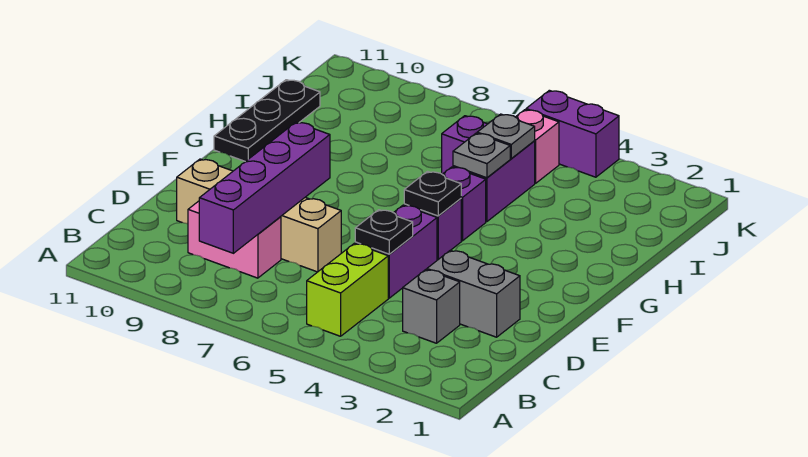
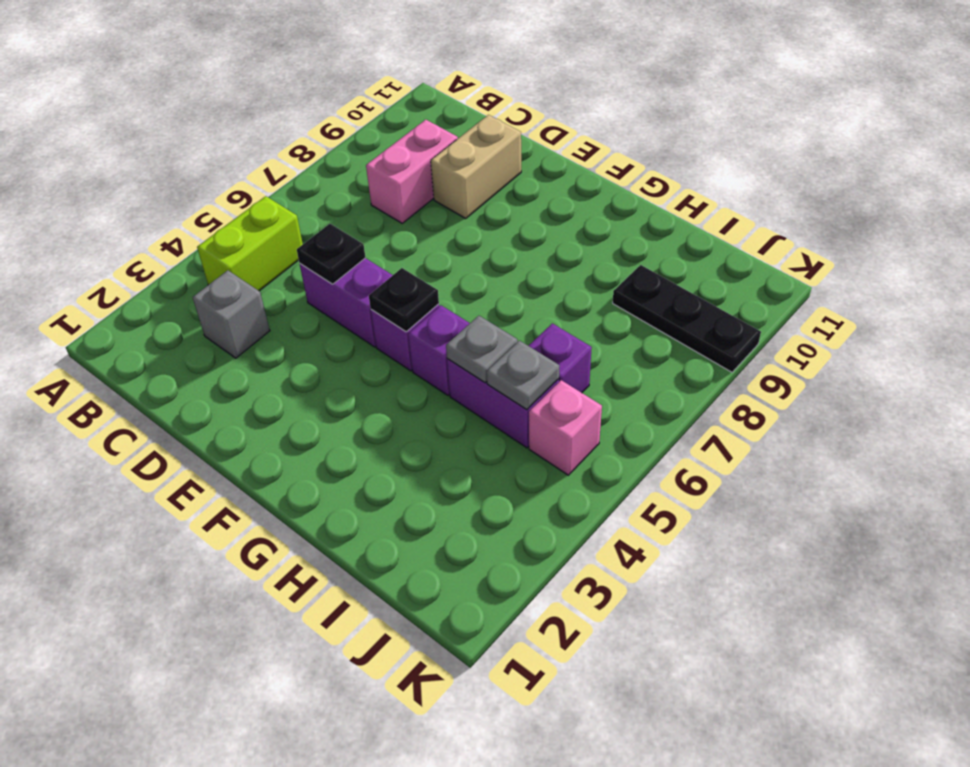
lime 1x2 brick [307,243,388,336] -> lime 1x2 brick turned to [197,196,303,291]
purple 1x4 brick [199,122,330,253] -> none
grey 1x2 brick [427,250,520,337] -> none
tan 1x4 brick [177,159,341,272] -> tan 1x2 brick [431,115,521,218]
black 1x3 plate [214,80,320,162] -> black 1x3 plate moved to [613,265,761,372]
purple 1x2 brick [526,90,619,177] -> none

